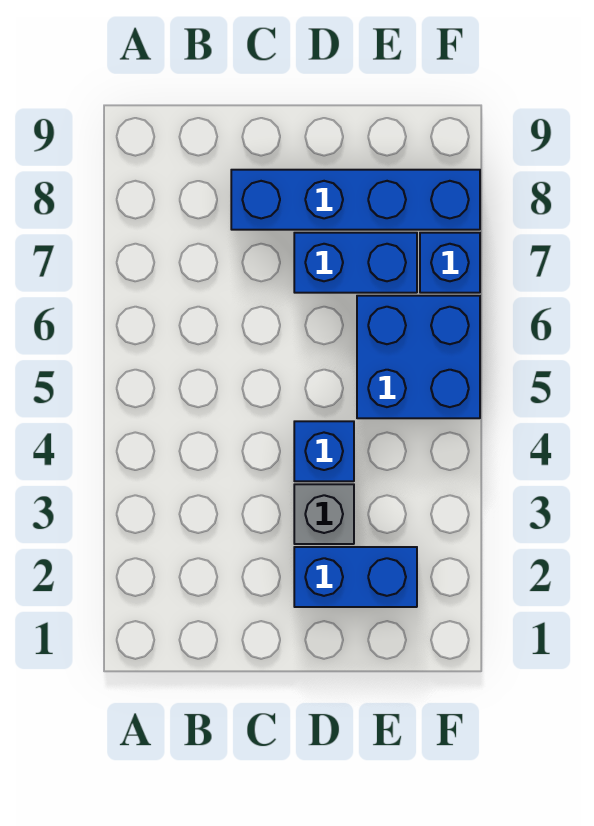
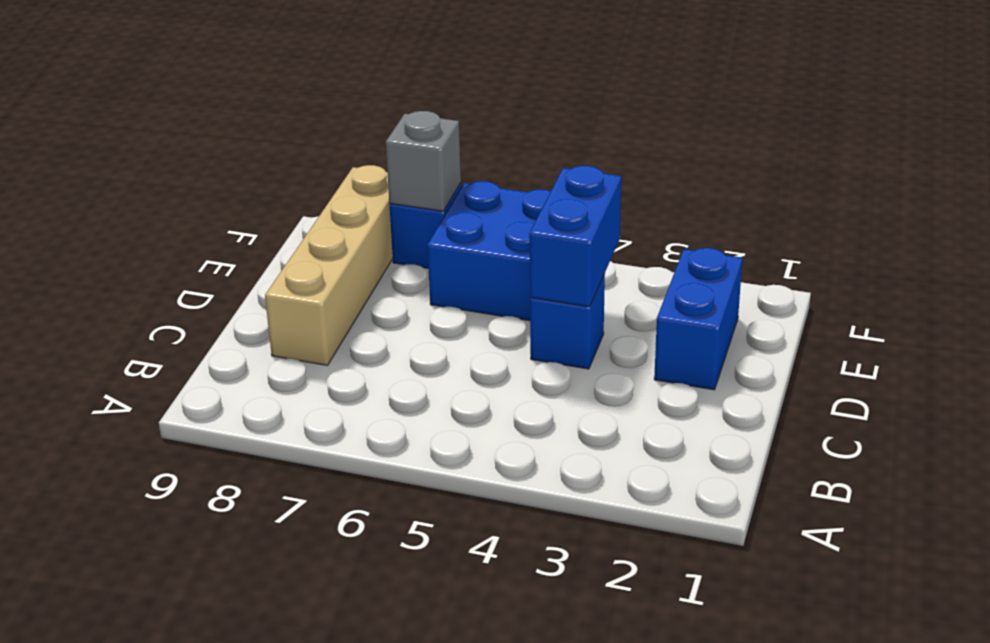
blue 1x4 brick [231,170,480,230] -> tan 1x4 brick [265,165,393,365]
grey 1x1 brick [294,484,354,544] -> grey 1x1 brick moved to [386,111,461,211]
blue 1x2 brick [294,233,417,293] -> blue 1x2 brick moved to [529,166,621,307]

